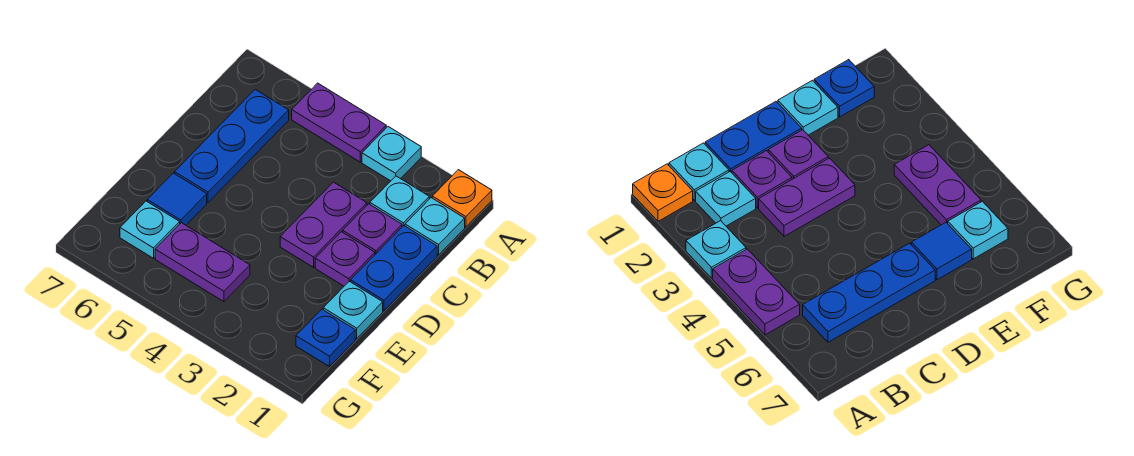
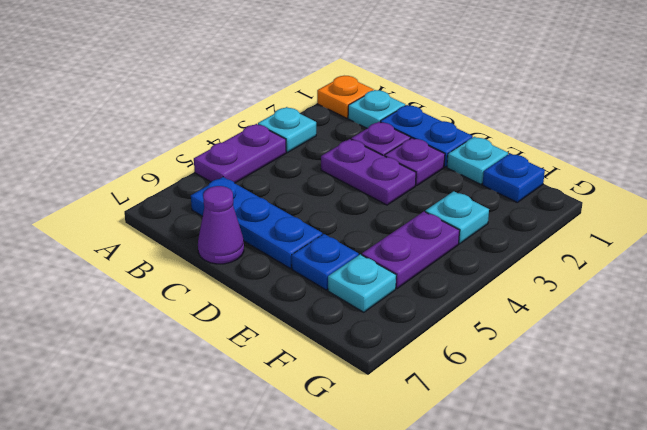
cyan 1x1 plate [370,176,429,227] -> cyan 1x1 plate moved to [425,191,489,244]
none -> purple 1x1 cone [198,186,244,264]
blue 1x1 tile [147,173,207,225] -> blue 1x1 plate [292,234,359,290]

